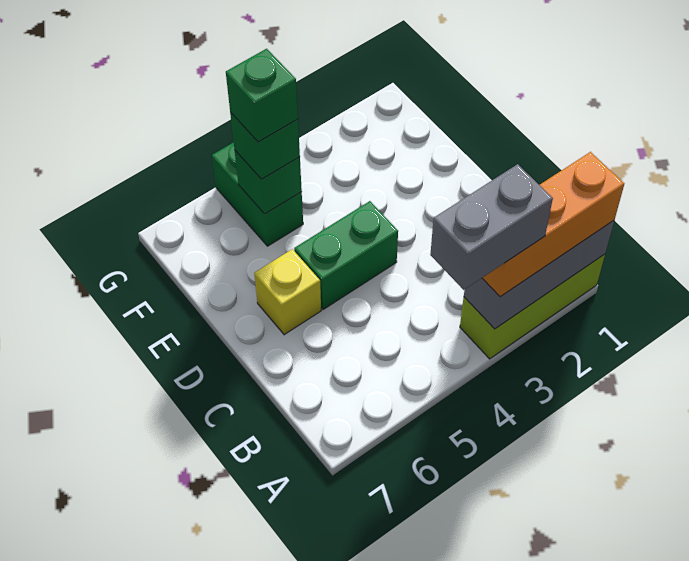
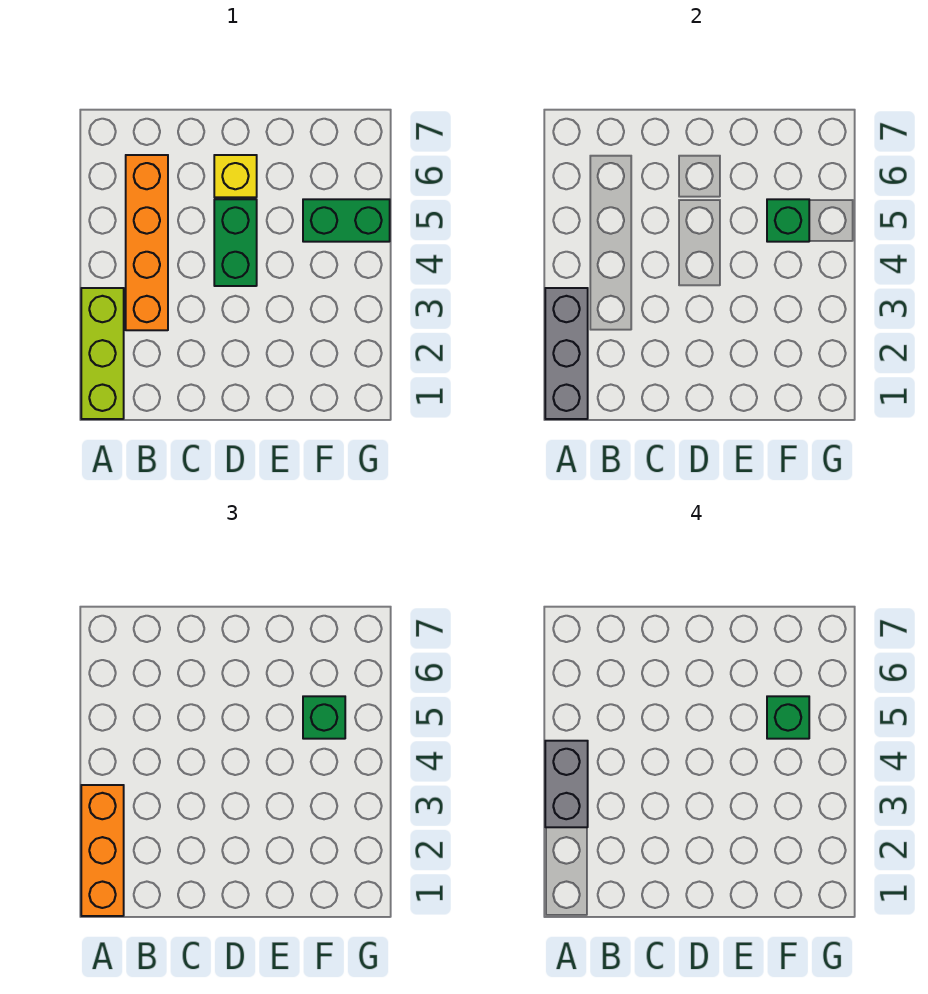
none -> orange 1x4 brick [126,155,168,330]

